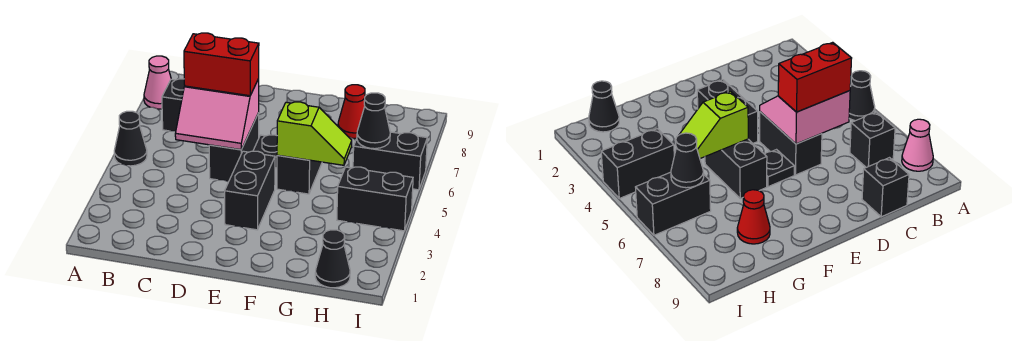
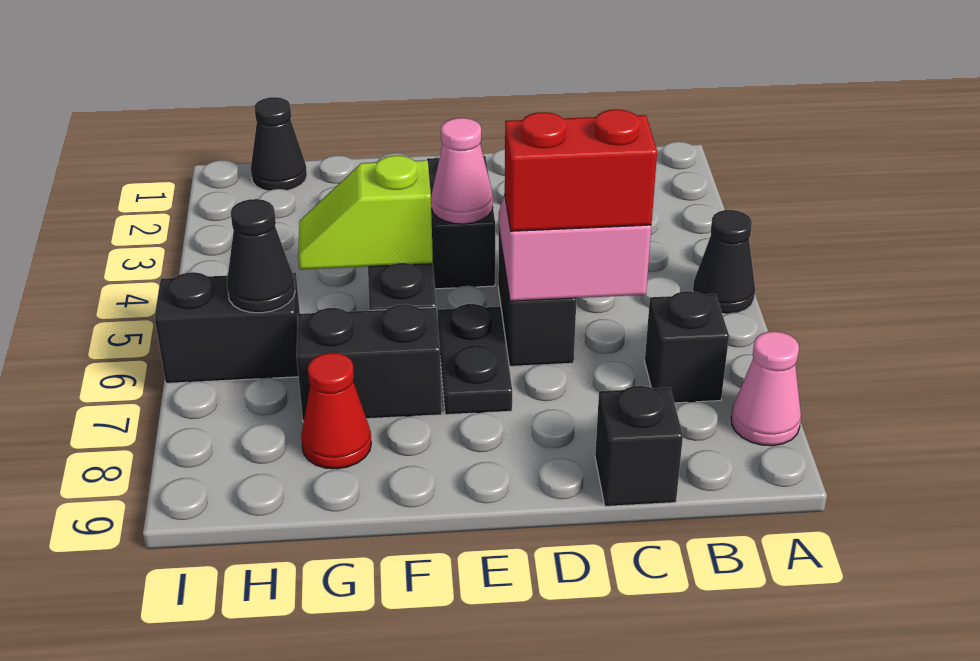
none -> pink 1x1 cone [431,118,493,224]
black 1x1 plate [253,135,277,168] -> black 1x2 plate [438,304,512,415]
black 1x2 brick [337,167,413,231] -> black 1x2 brick moved to [296,304,442,422]

